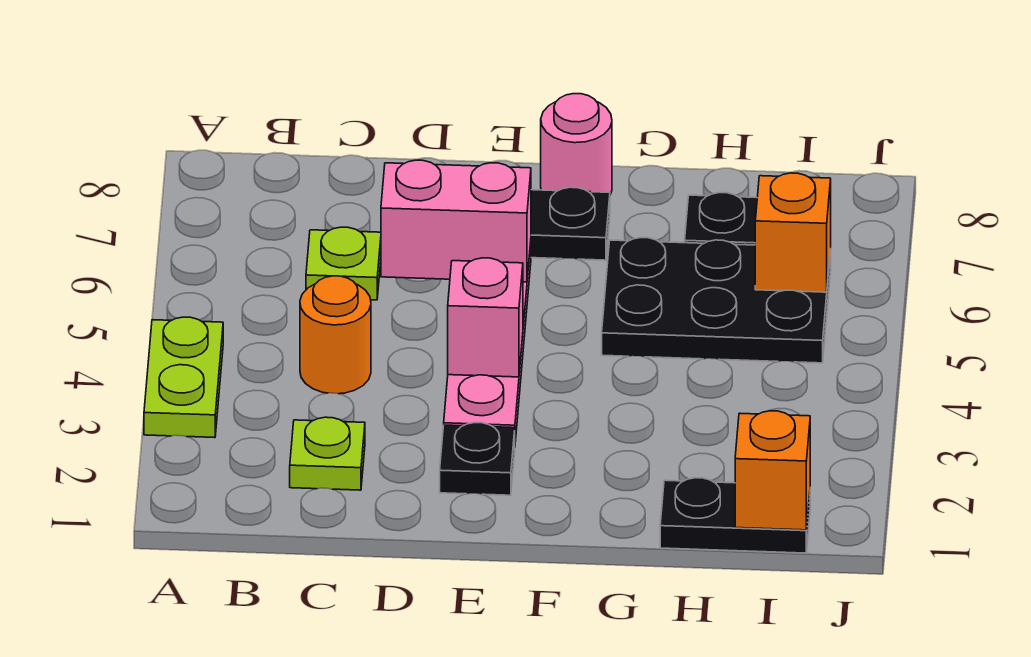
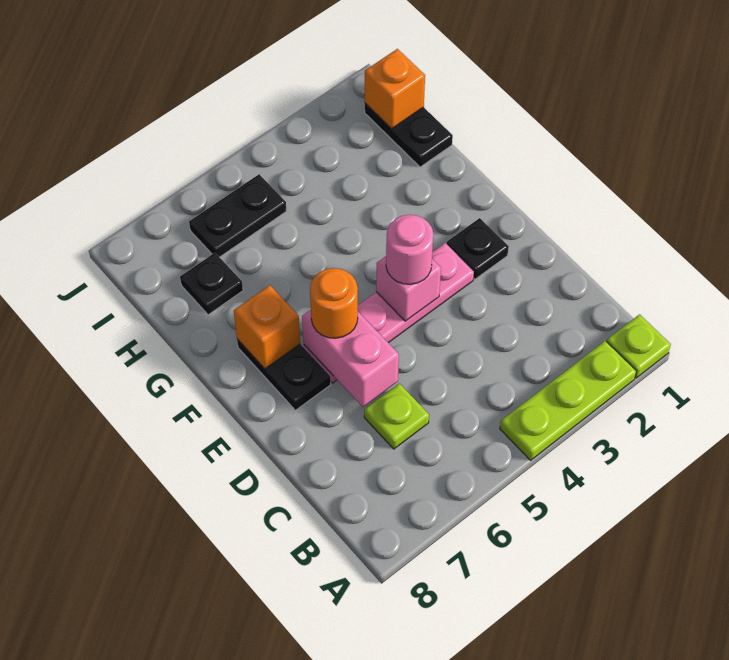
lime 1x2 plate [144,317,223,438] -> lime 1x3 plate [500,341,636,460]
lime 1x1 plate [290,417,365,490] -> lime 1x1 plate moved to [606,315,671,378]
orange 1x1 round brick [300,276,371,394] -> orange 1x1 round brick moved to [310,268,358,338]
pink 1x1 round brick [541,94,612,195] -> pink 1x1 round brick moved to [386,215,433,284]
black 2x3 plate [602,238,831,363] -> black 1x2 plate [189,174,286,257]
orange 1x1 brick [755,173,831,292] -> orange 1x1 brick moved to [234,285,300,369]

